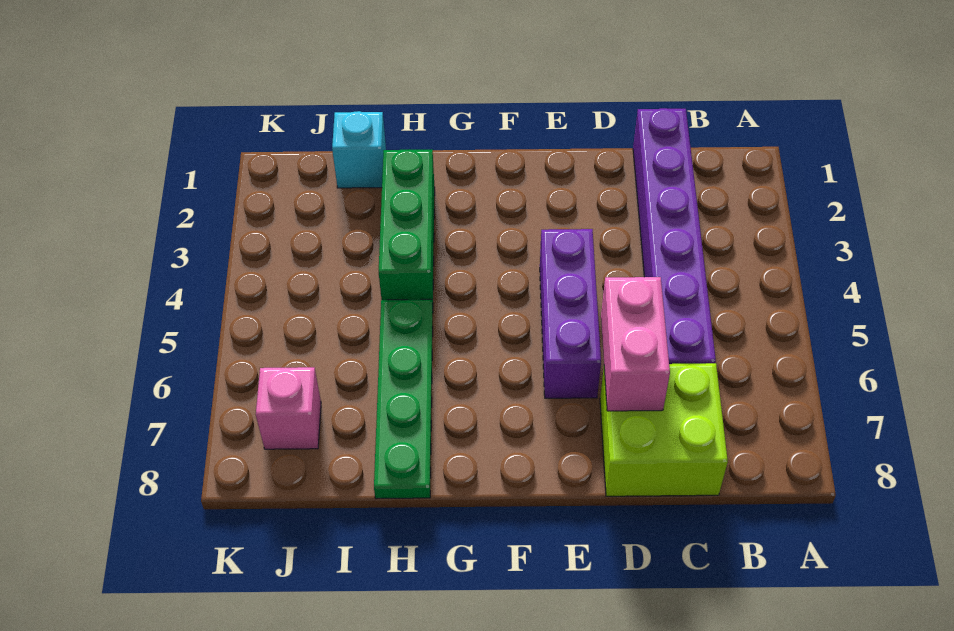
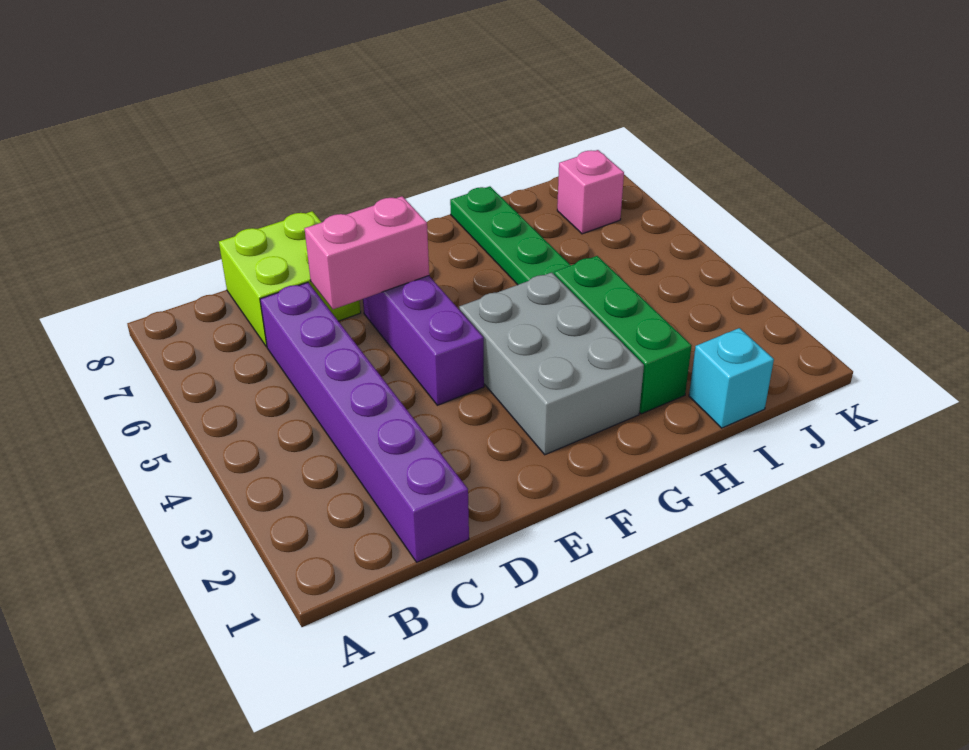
pink 1x2 brick [601,277,670,411] -> pink 1x2 brick turned to [305,196,429,309]
none -> grey 2x3 brick [459,273,644,455]

